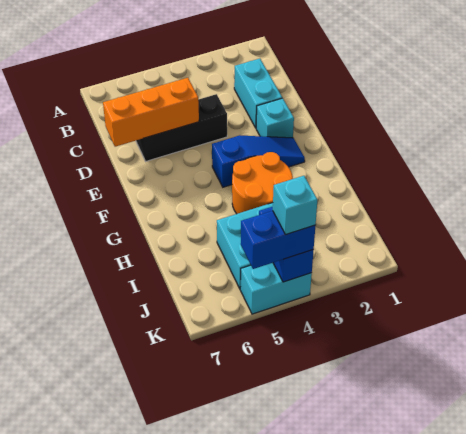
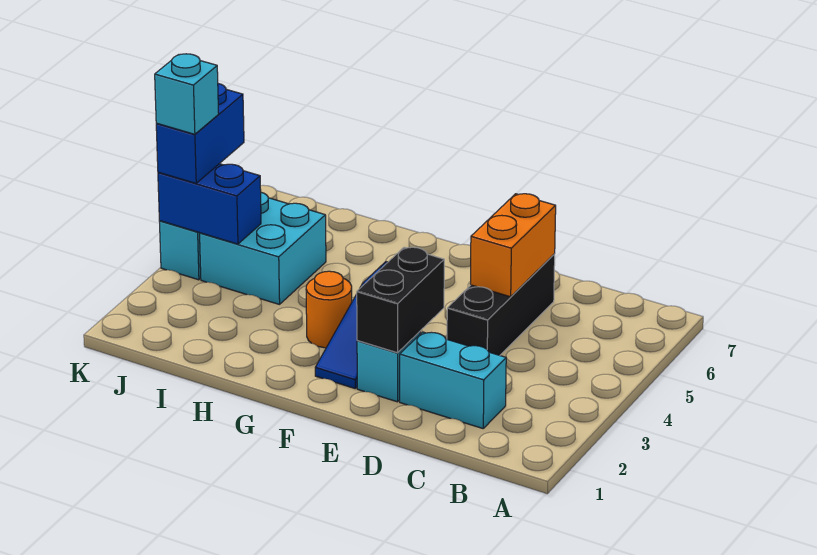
orange 1x3 brick [103,78,199,147] -> orange 1x2 brick [470,194,556,297]
none -> black 1x2 brick [357,247,444,353]
orange 2x2 round brick [232,152,293,214] -> orange 1x1 round brick [306,271,352,348]

